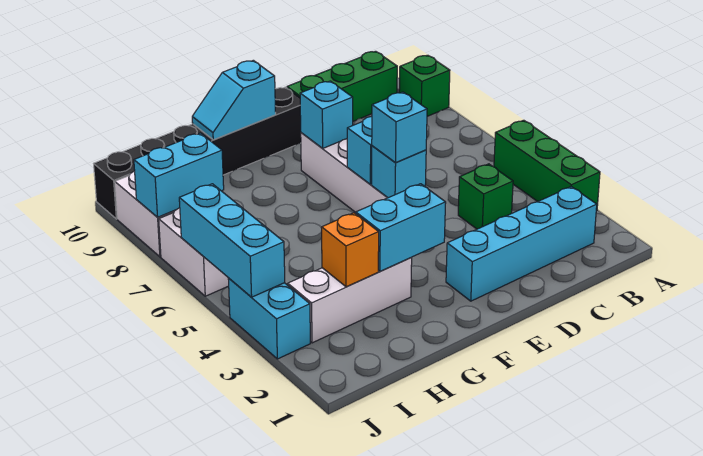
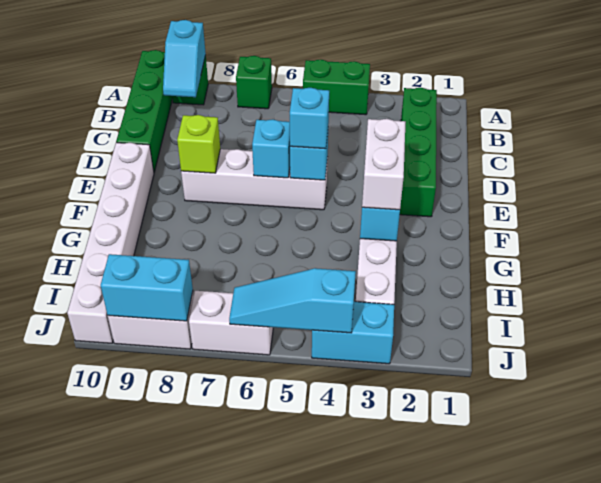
green 1x3 brick [494,120,600,211] -> green 1x2 brick [303,60,370,115]
cyan 1x4 brick [446,187,597,301] -> green 1x4 brick [400,88,437,217]
green 1x3 brick [287,51,397,121] -> green 1x4 brick [116,50,173,172]
green 1x1 brick [458,164,513,229] -> green 1x1 brick moved to [236,56,272,109]
cyan 1x1 brick [300,81,353,148] -> lime 1x1 brick [177,115,220,173]
black 1x6 brick [94,87,301,219] -> white 1x6 brick [67,143,154,343]
none -> white 1x2 brick [362,119,406,210]
cyan 1x2 slope [192,60,276,140] -> cyan 1x2 slope moved to [163,20,206,97]
orange 1x1 brick [322,213,379,287] -> none
cyan 1x2 brick [134,133,224,217] -> cyan 1x2 brick turned to [101,254,193,321]
cyan 1x3 brick [179,184,285,297] -> cyan 1x3 slope [229,268,356,333]

